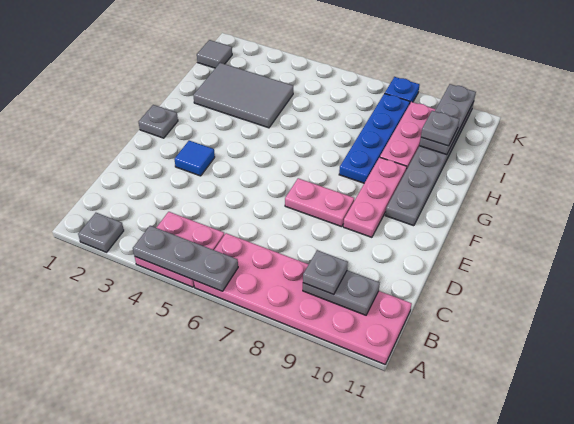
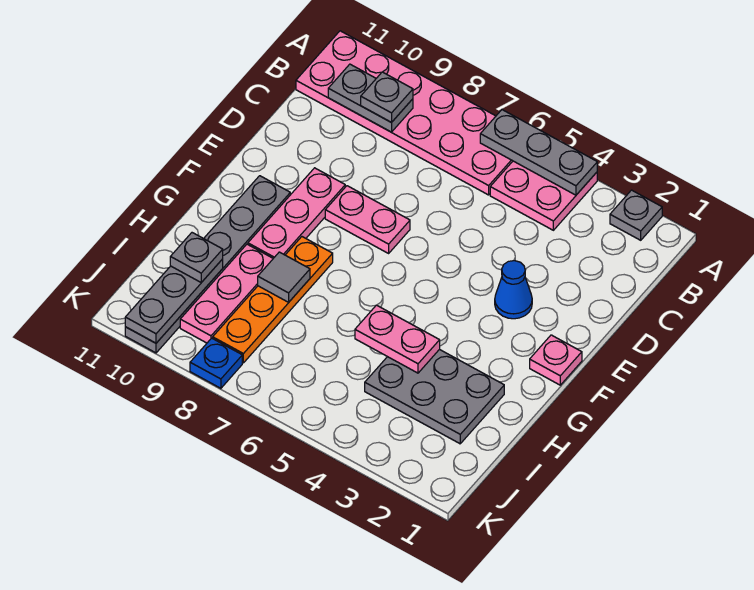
blue 1x1 tile [174,141,215,176] -> blue 1x1 cone [495,261,532,319]
grey 1x1 plate [139,105,178,138] -> pink 1x1 plate [530,335,582,385]
blue 1x4 plate [339,93,410,183] -> orange 1x4 plate [213,237,333,363]
grey 2x3 tile [193,63,293,128] -> grey 2x3 plate [365,349,504,444]
none -> pink 1x2 plate [355,305,440,373]
grey 1x1 tile [197,40,232,68] -> grey 1x1 tile moved to [258,252,310,302]

